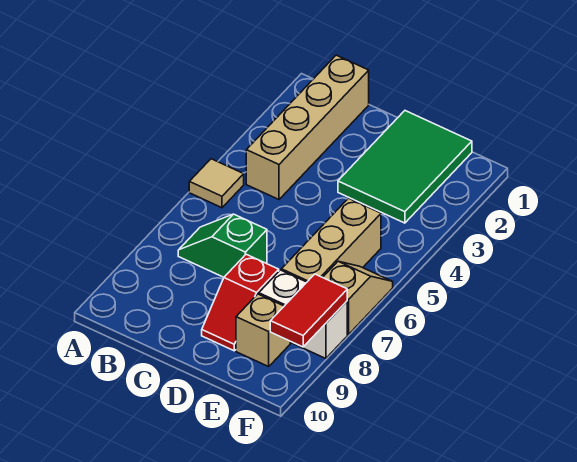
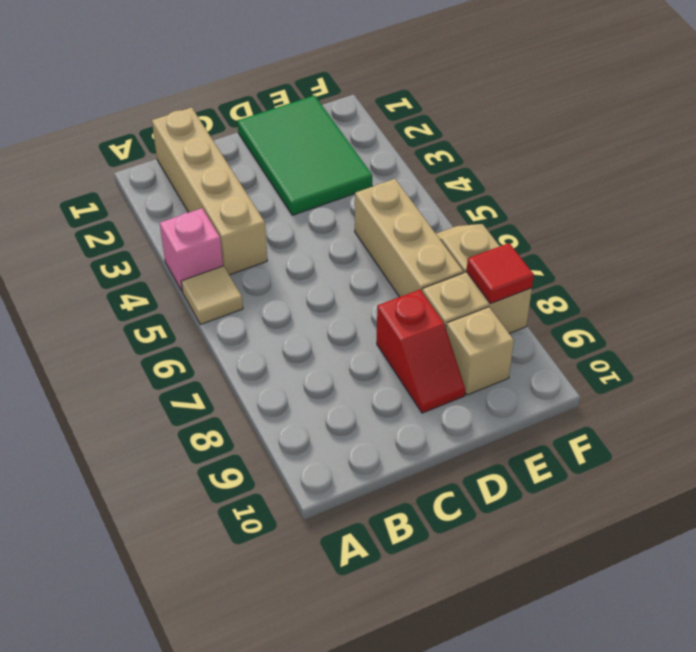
none -> pink 1x1 brick [160,208,223,292]
green 1x2 slope [178,214,267,277] -> none
white 1x2 brick [259,270,347,359] -> tan 1x2 brick [422,272,532,333]
red 1x2 tile [270,274,347,347] -> red 1x1 tile [467,243,534,304]

